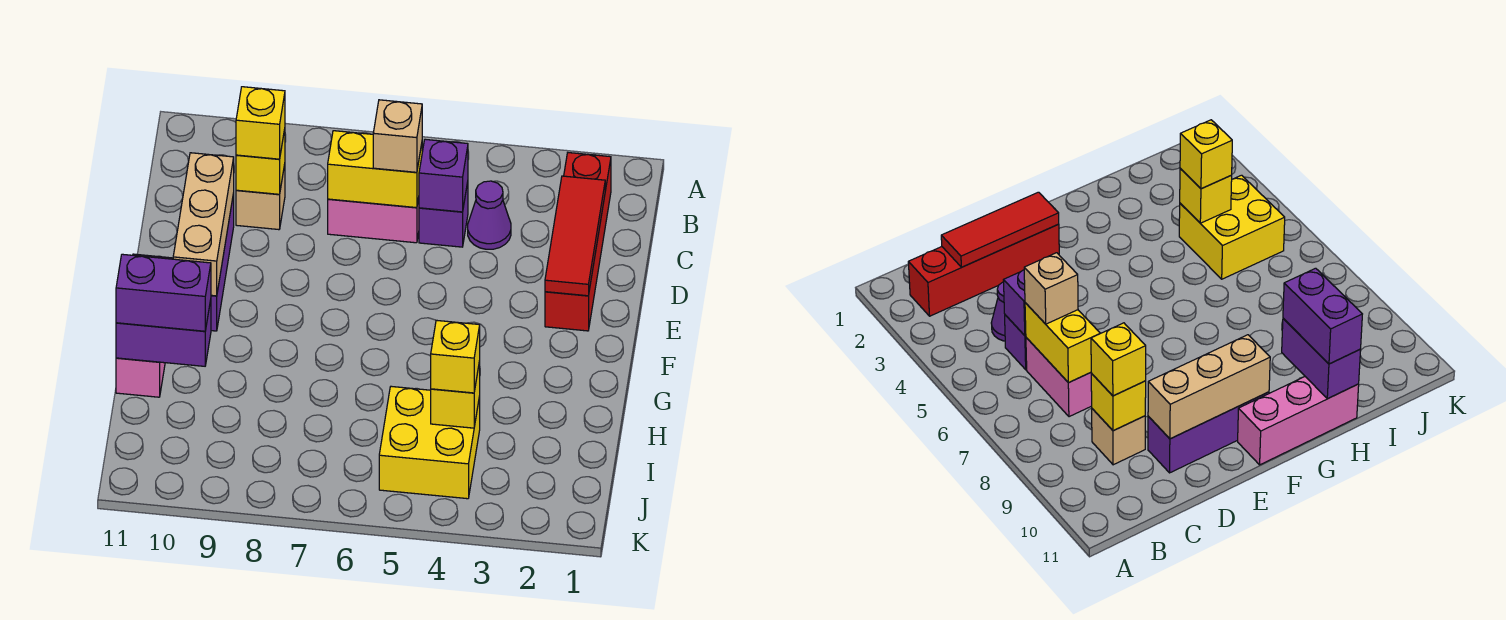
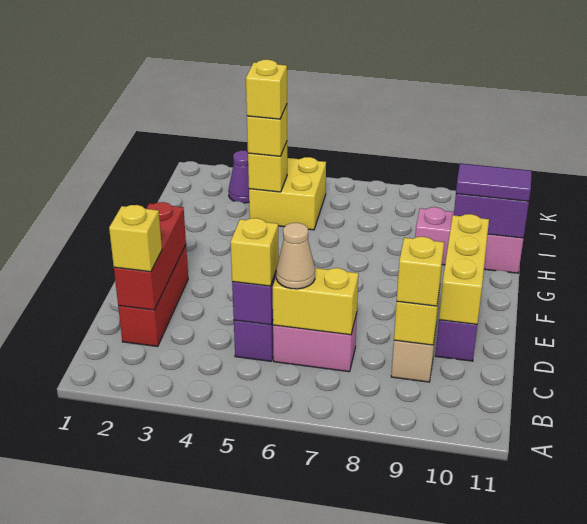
red 1x4 brick [545,153,611,331] -> red 1x3 brick [118,245,188,346]
red 1x3 tile [545,176,605,296] -> red 1x3 brick [114,202,186,310]
none -> yellow 1x1 brick [109,205,162,272]
purple 1x1 cone [468,181,511,249] -> purple 1x1 cone moved to [228,151,249,203]
none -> yellow 1x1 brick [231,218,279,286]
tan 1x1 brick [373,100,422,172] -> tan 1x1 cone [276,223,315,289]
tan 1x3 brick [173,153,234,296] -> yellow 1x3 brick [439,214,489,324]
pink 1x3 brick [116,254,173,397] -> pink 1x3 brick turned to [415,207,524,273]
purple 1x2 brick [116,254,211,331] -> purple 1x2 tile [456,164,532,201]
none -> yellow 1x1 brick [246,60,287,119]

